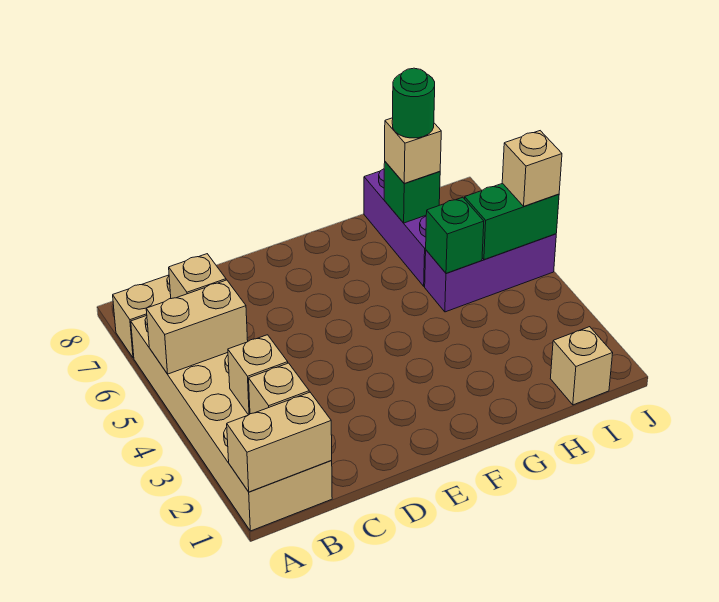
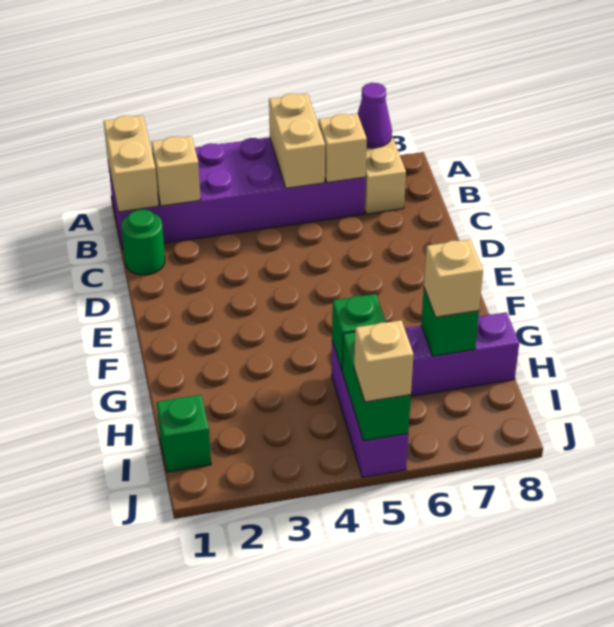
tan 2x6 brick [131,316,332,531] -> purple 2x6 brick [108,137,366,249]
none -> purple 1x1 cone [358,83,392,148]
tan 1x1 brick [228,335,288,415] -> none
green 1x1 round brick [392,68,435,138] -> green 1x1 round brick moved to [121,209,165,275]
tan 1x1 brick [550,327,613,405] -> green 1x1 brick [157,395,211,472]

